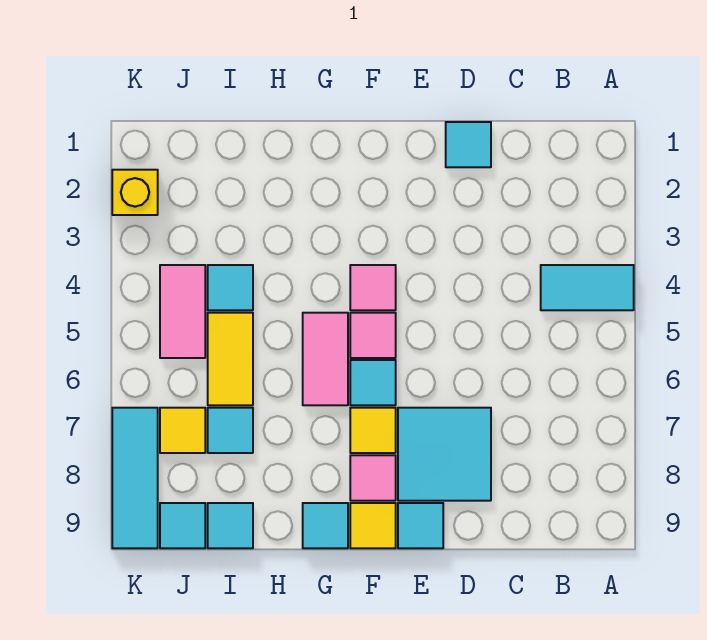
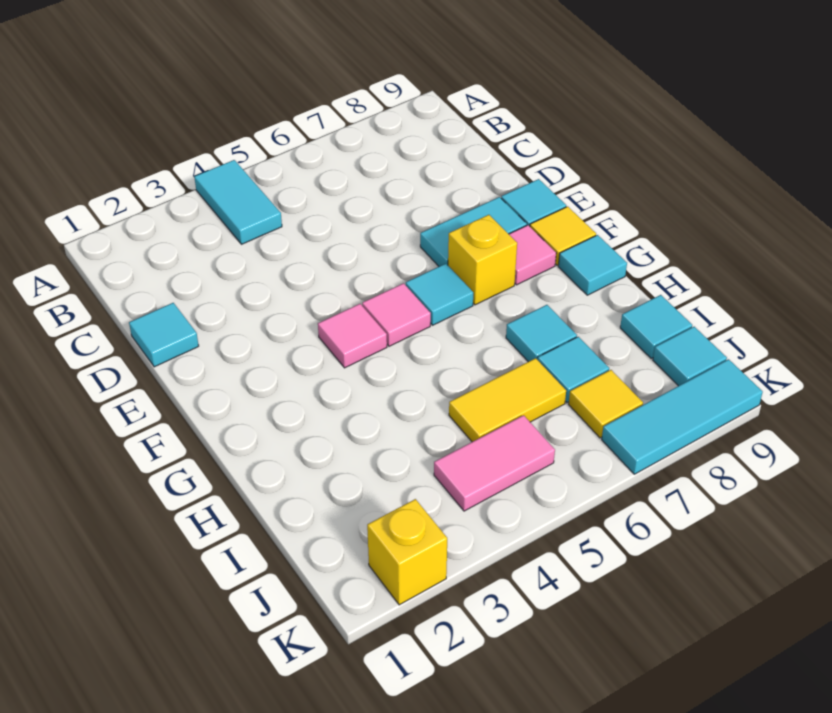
cyan 2x2 tile [398,408,491,501] -> cyan 1x2 tile [420,197,527,266]
yellow 1x1 tile [350,408,396,453] -> yellow 1x1 brick [448,215,517,305]
pink 1x2 tile [303,313,348,405] -> none
cyan 1x1 tile [208,265,253,310] -> cyan 1x1 tile moved to [506,305,577,362]

